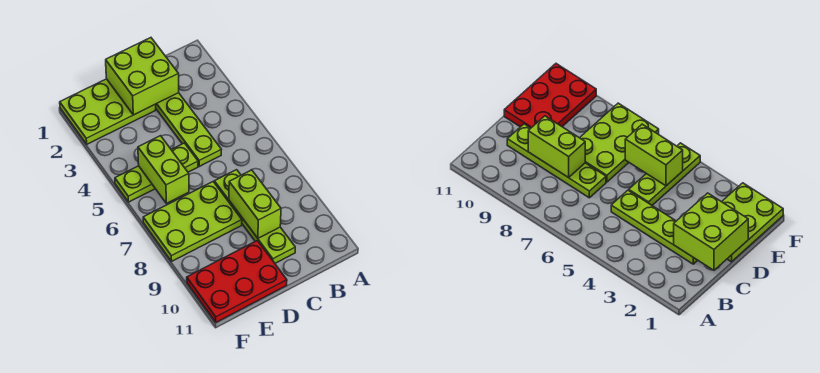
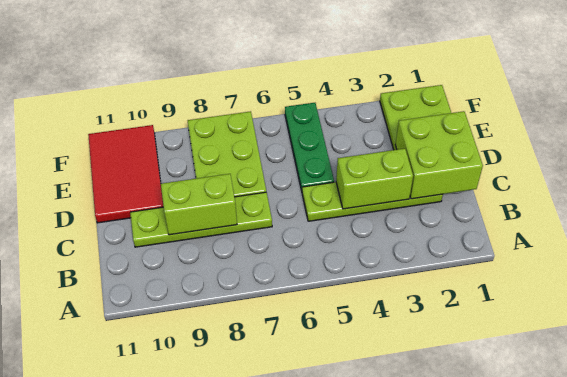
lime 1x3 plate [115,143,198,202] -> green 1x3 plate [285,103,334,191]
red 2x3 plate [187,241,287,322] -> red 2x3 tile [88,125,164,223]
lime 1x2 brick [138,136,189,203] -> lime 1x2 brick moved to [336,149,413,209]

